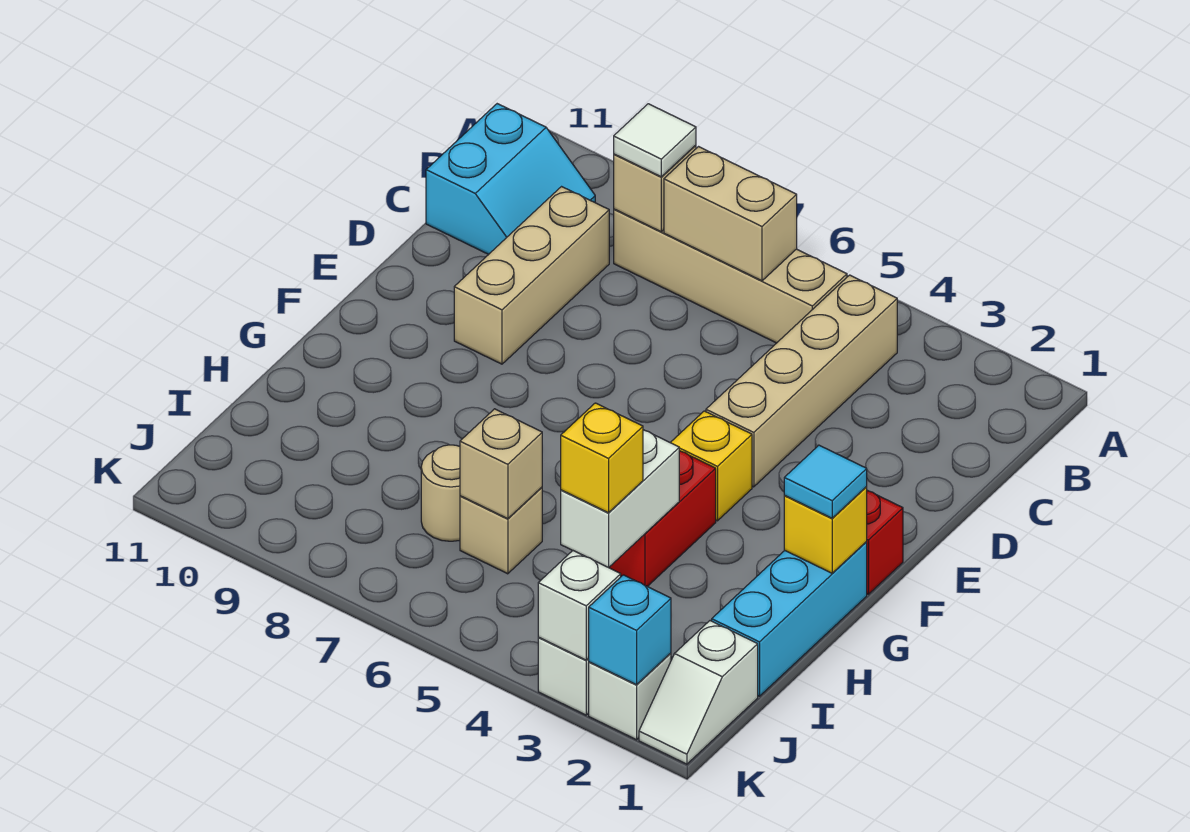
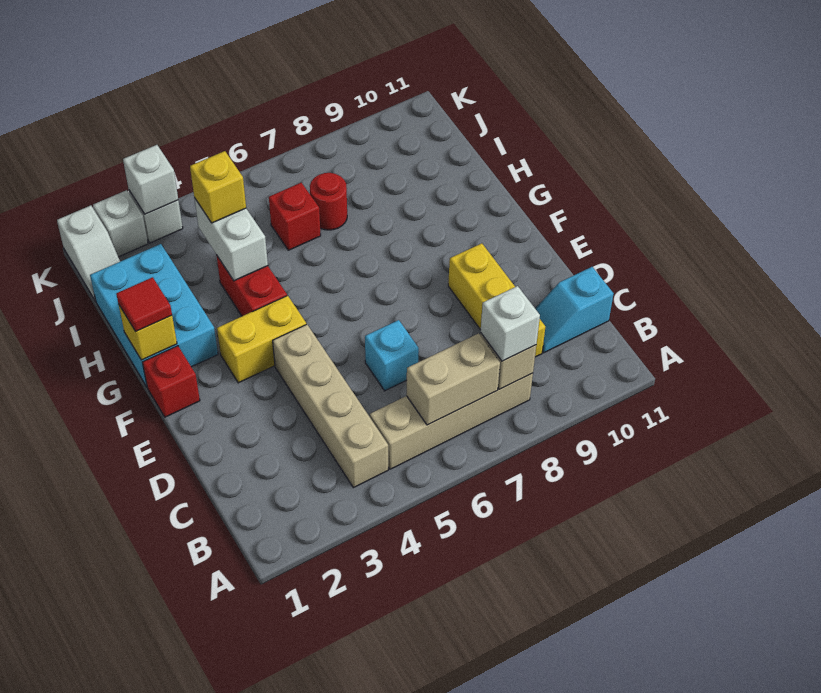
white 1x1 tile [614,104,696,177] -> white 1x1 brick [480,286,540,361]
cyan 2x2 slope [426,104,595,254] -> cyan 1x2 slope [535,267,614,353]
tan 1x3 brick [454,187,609,364] -> yellow 1x3 brick [448,243,545,357]
yellow 1x1 brick [670,411,752,521] -> yellow 1x2 brick [217,296,306,383]
cyan 1x3 brick [712,542,867,696] -> cyan 2x3 brick [90,244,218,387]
cyan 1x1 tile [784,445,867,518] -> red 1x1 tile [116,277,172,331]
tan 1x1 brick [460,487,542,574] -> red 1x1 brick [269,183,321,250]
tan 1x1 brick [460,409,542,519] -> none
tan 1x1 round brick [421,445,460,541] -> red 1x1 round brick [310,173,347,230]
white 1x2 slope [639,621,758,764] -> white 1x2 slope turned to [57,206,120,301]
cyan 1x1 brick [589,575,671,685] -> cyan 1x1 brick moved to [365,320,419,391]

